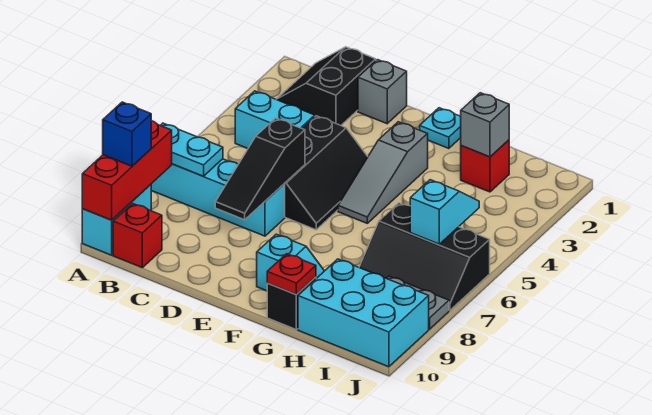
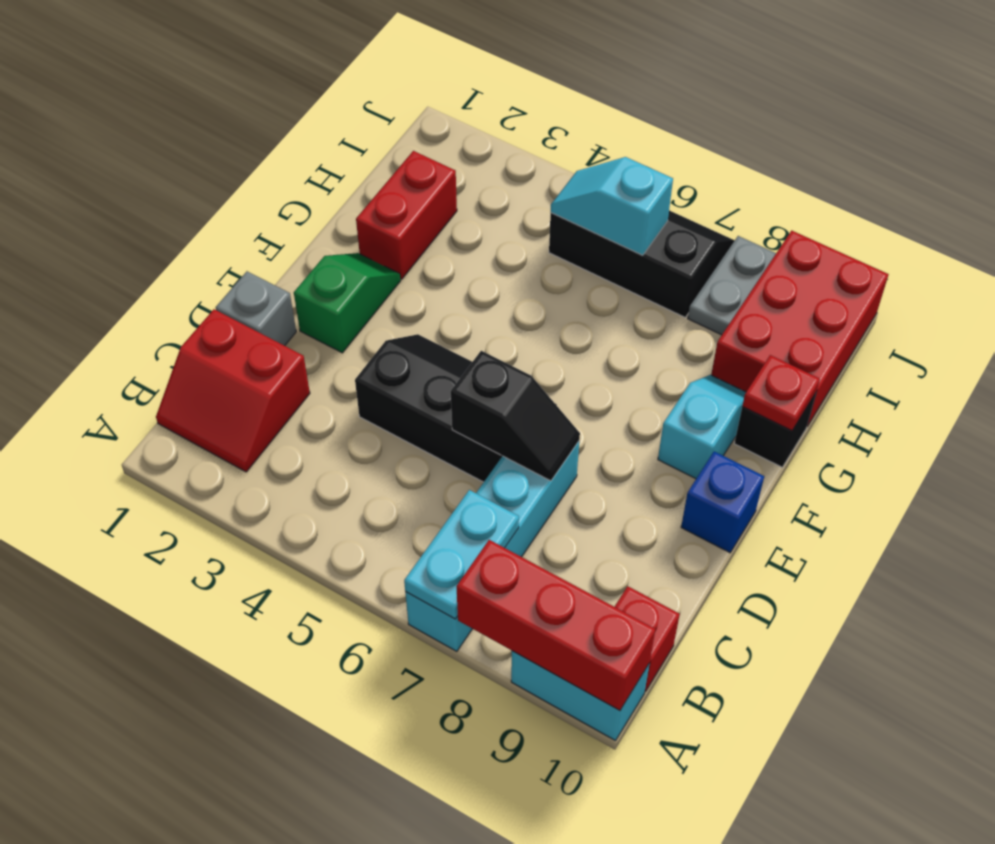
blue 1x1 brick [103,102,151,166] -> blue 1x1 brick moved to [681,451,764,553]
black 2x2 slope [276,47,376,125] -> red 2x2 slope [156,309,310,472]
cyan 1x2 brick [235,91,315,148] -> none
black 1x3 slope [215,118,305,220] -> black 1x2 slope [451,351,580,481]
none -> green 1x2 slope [294,253,401,353]
cyan 1x1 plate [420,108,461,149] -> none
grey 1x3 slope [338,122,428,223] -> none
red 1x1 brick [461,140,509,192] -> red 1x2 brick [356,151,457,279]
grey 1x1 brick [461,93,509,157] -> none
black 2x3 slope [359,203,490,311] -> black 2x3 slope turned to [549,210,735,317]
cyan 2x3 brick [298,259,429,367] -> red 2x3 brick [711,231,889,426]

